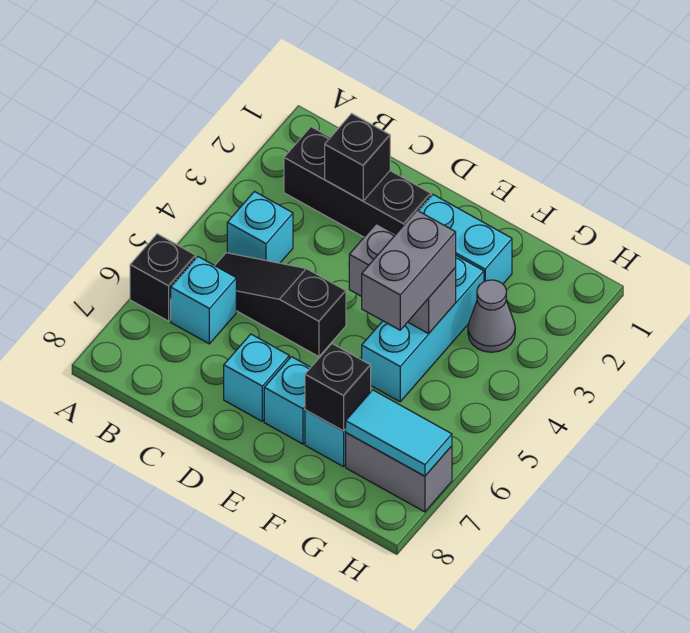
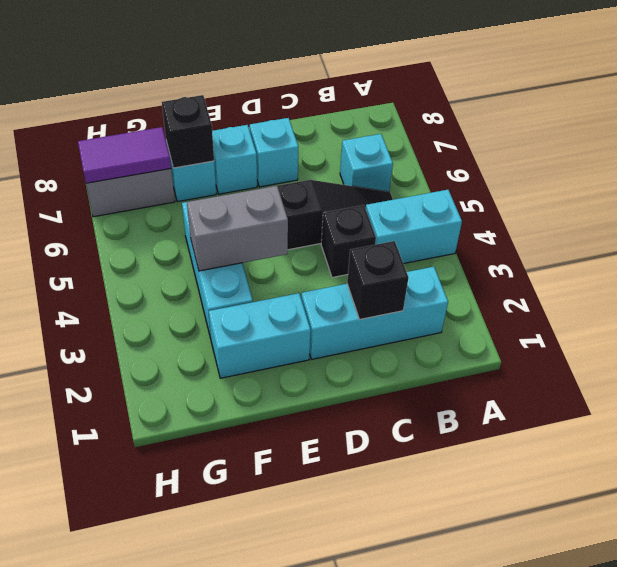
black 1x1 brick [130,234,196,321] -> black 1x1 brick moved to [321,205,376,277]
black 1x3 brick [284,127,431,237] -> cyan 1x3 brick [301,267,448,359]
cyan 1x1 brick [227,192,293,263] -> cyan 1x2 brick [366,190,462,264]
grey 1x2 brick [362,211,456,330] -> none
grey 1x1 cone [468,280,515,352] -> none
cyan 1x2 tile [346,390,452,476] -> purple 1x2 tile [78,127,171,183]

